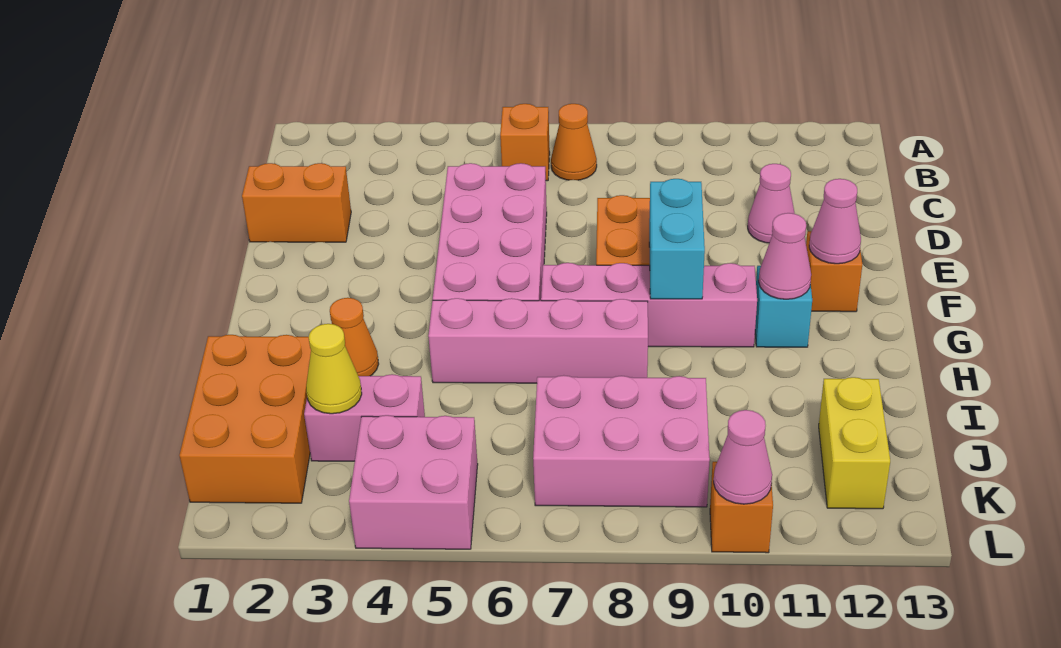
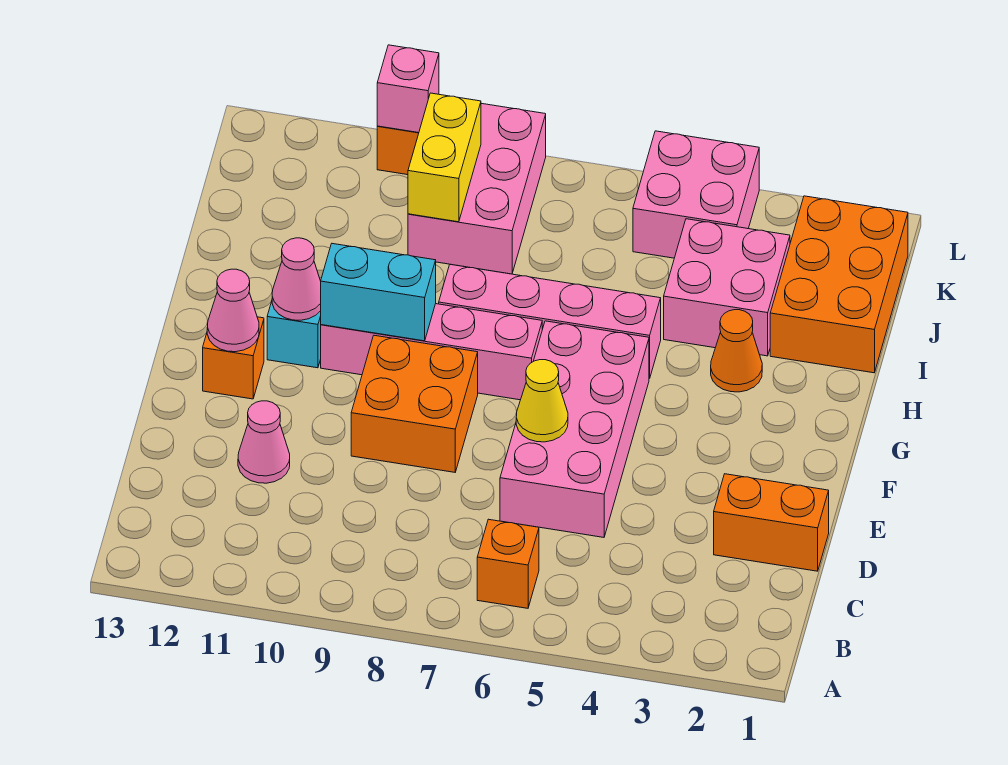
orange 1x1 cone [551,104,597,180] -> none
cyan 1x2 brick [649,179,705,299] -> cyan 1x2 brick turned to [321,244,436,341]
pink 1x2 brick [304,374,425,461] -> pink 2x2 brick [664,219,790,356]
yellow 1x1 cone [306,324,362,414] -> yellow 1x1 cone moved to [516,360,568,442]
pink 2x3 brick [533,375,710,507] -> pink 2x3 brick turned to [408,103,546,274]
yellow 1x2 brick [819,377,890,509] -> yellow 1x2 brick moved to [408,93,481,222]
pink 1x1 cone [714,410,772,504] -> pink 1x1 brick [377,45,439,133]

